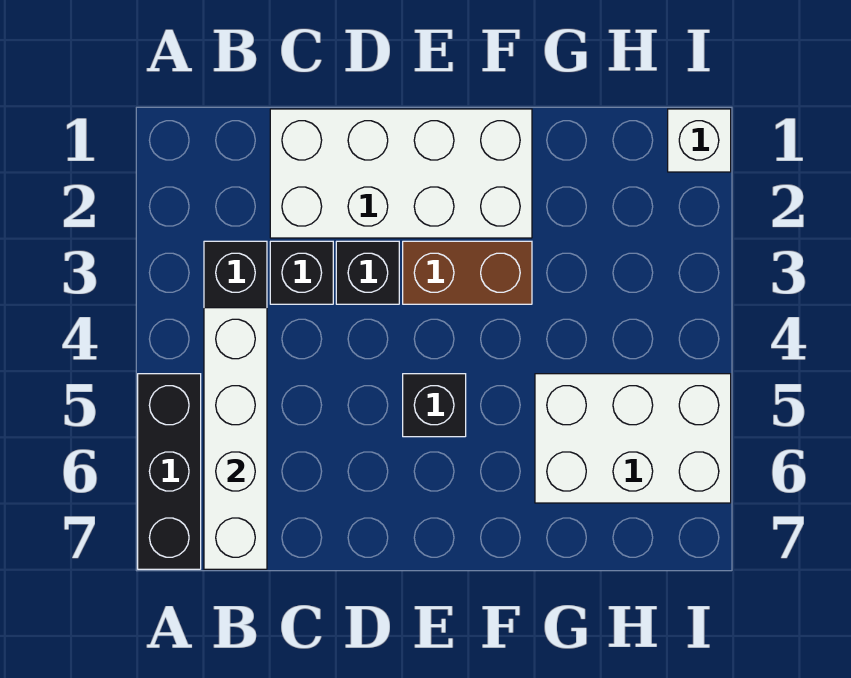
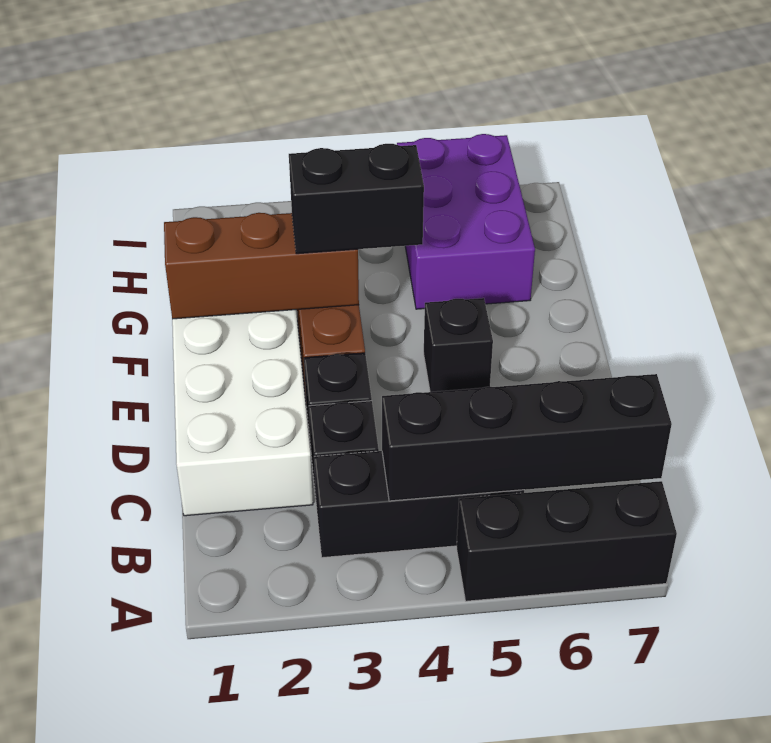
white 1x4 brick [204,308,267,569] -> black 1x4 brick [382,374,672,501]
none -> brown 1x3 brick [164,213,359,319]
none -> black 1x2 brick [289,144,424,254]
white 2x3 brick [535,374,731,503] -> purple 2x3 brick [397,134,535,309]
white 1x1 brick [668,109,731,172] -> none

